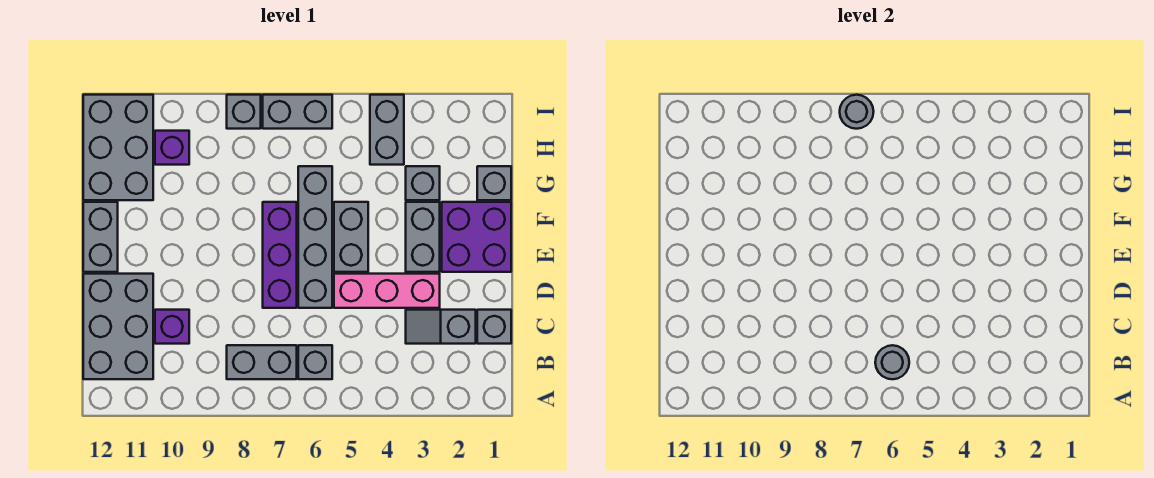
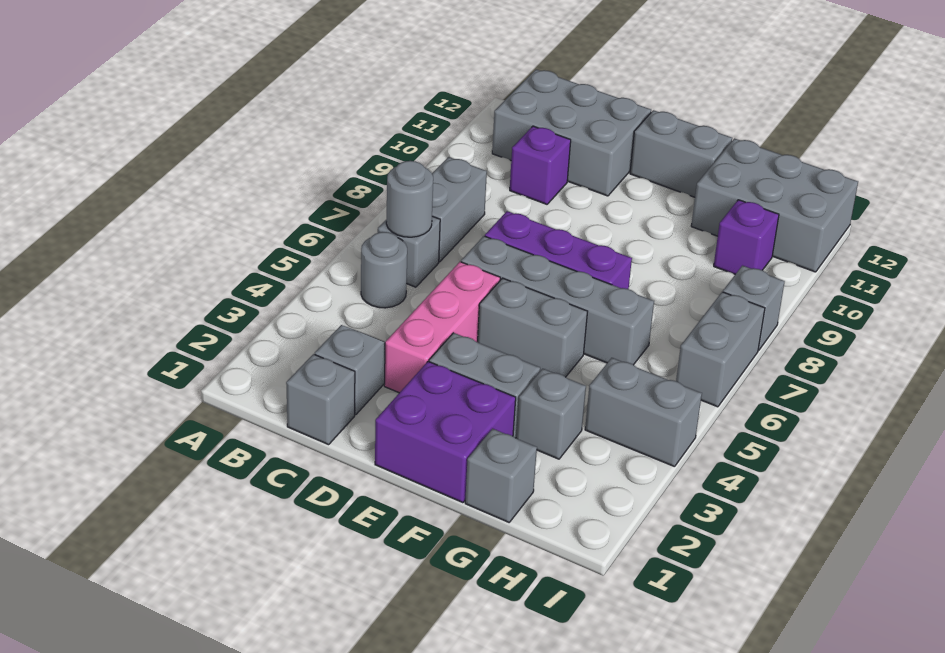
grey 1x1 round brick [840,95,874,129] -> grey 1x1 round brick moved to [361,232,407,308]

